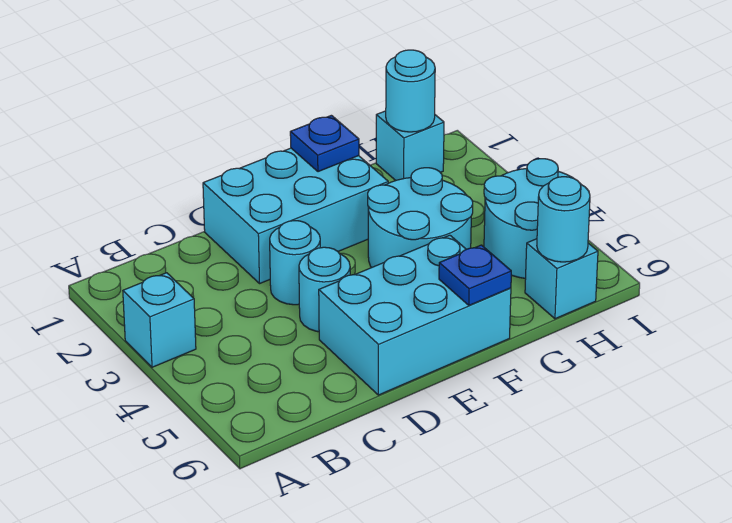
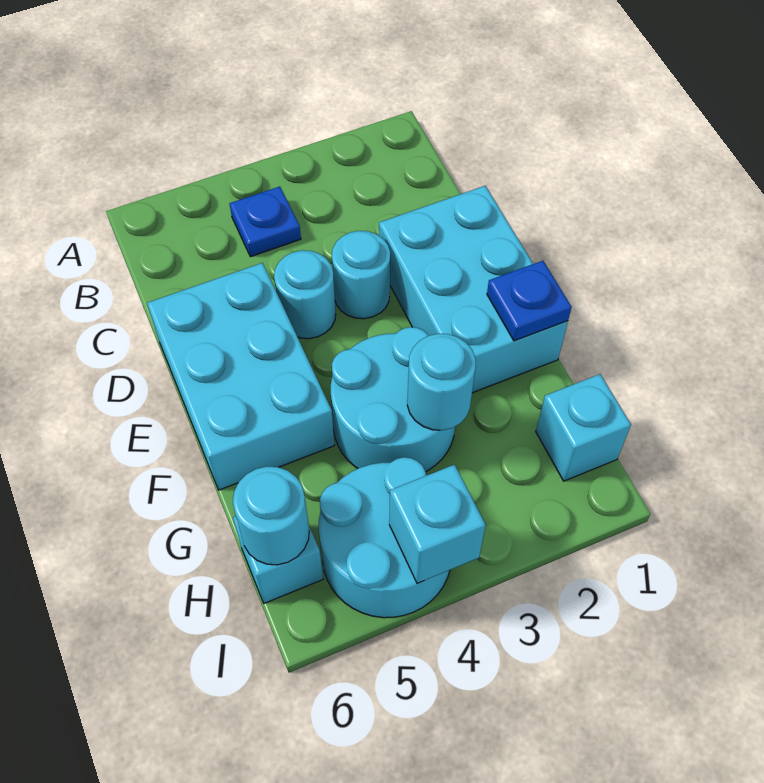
cyan 1x1 brick [123,273,196,367] -> cyan 1x1 brick moved to [389,465,486,583]
blue 1x1 plate [439,245,511,305] -> blue 1x1 plate moved to [229,187,301,257]
cyan 1x1 round brick [386,50,435,132] -> cyan 1x1 round brick moved to [407,334,476,430]

